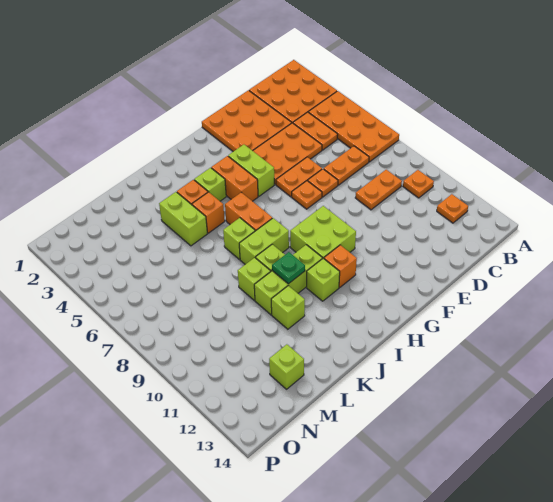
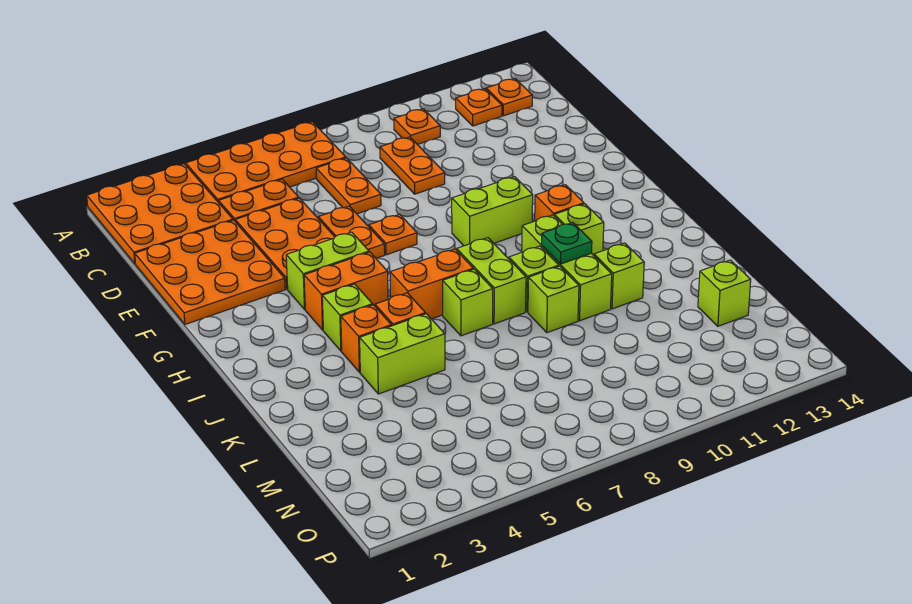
orange 1x1 plate [308,169,338,197] -> orange 1x1 plate moved to [486,79,532,116]
lime 2x2 brick [290,206,356,259] -> lime 1x2 brick [452,177,533,246]

